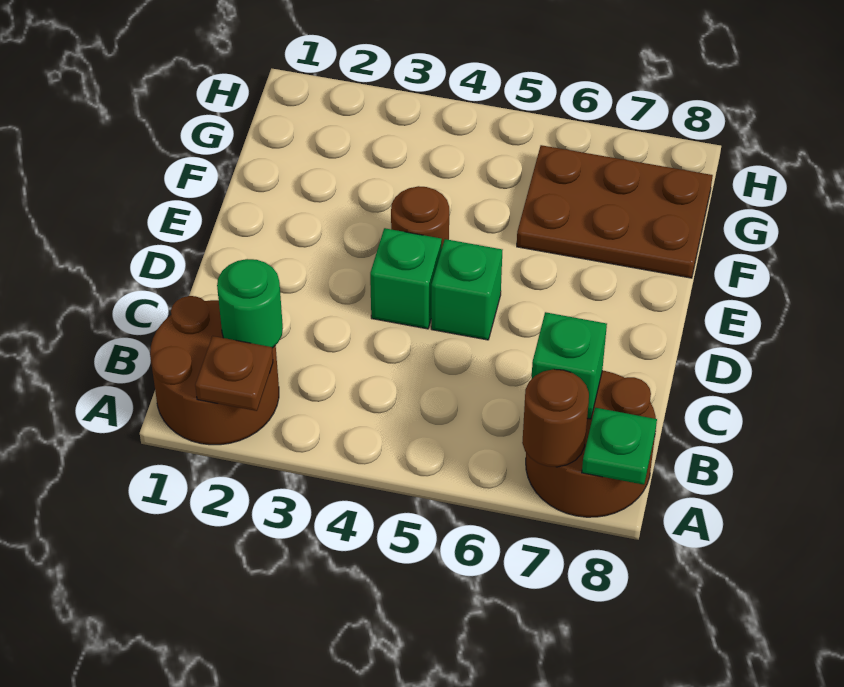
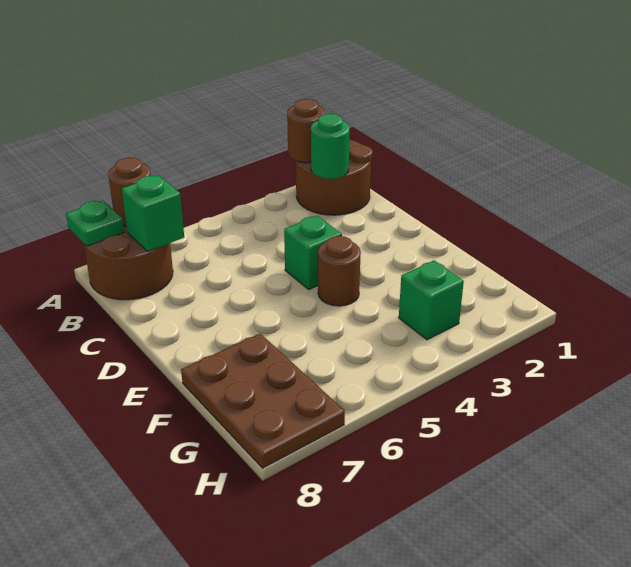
brown 1x1 plate [195,336,273,411] -> brown 1x1 round brick [287,99,325,163]
green 1x1 brick [431,239,502,340] -> green 1x1 brick moved to [399,260,464,340]
brown 2x3 plate [517,145,713,278] -> brown 2x3 plate turned to [181,334,345,468]

